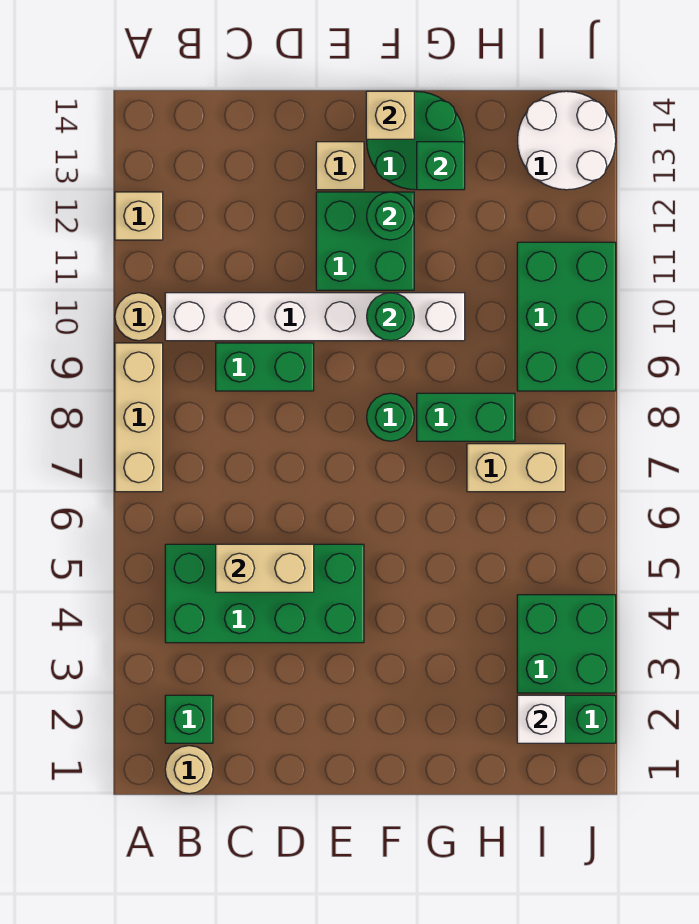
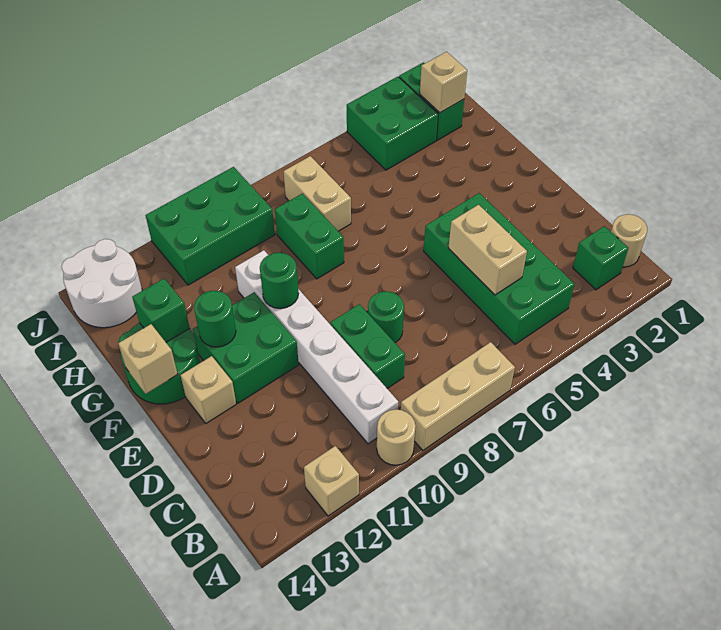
green 1x1 round brick [367,393,414,441] -> green 1x1 round brick moved to [368,291,404,343]
white 1x1 brick [517,695,565,743] -> tan 1x1 brick [420,52,467,113]

